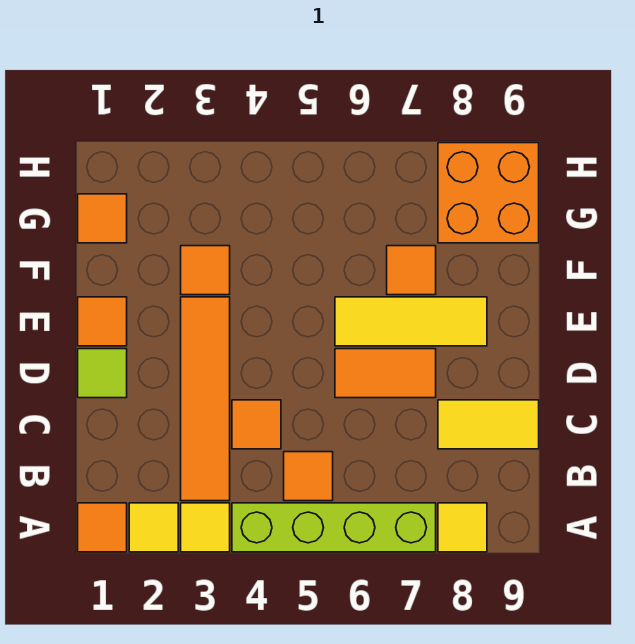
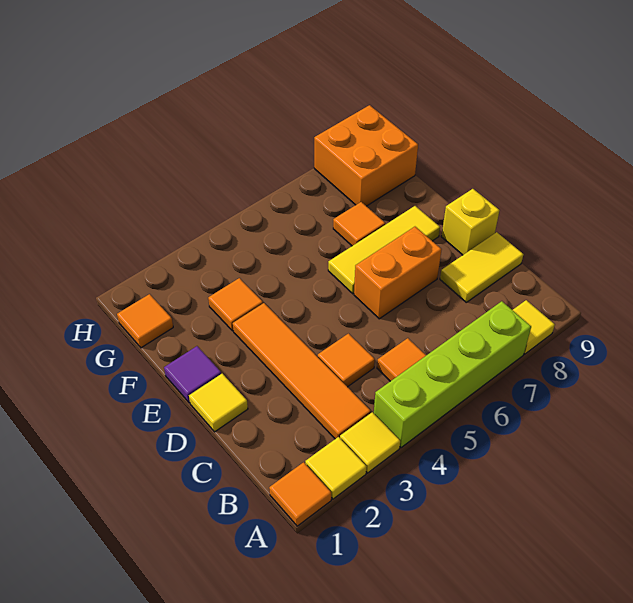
lime 1x1 tile [78,349,127,398] -> yellow 1x1 tile [189,374,248,432]
orange 1x2 tile [335,349,436,398] -> orange 1x2 brick [354,227,442,319]
none -> yellow 1x1 brick [441,189,499,255]
orange 1x1 tile [78,297,127,346] -> purple 1x1 tile [164,346,221,403]

